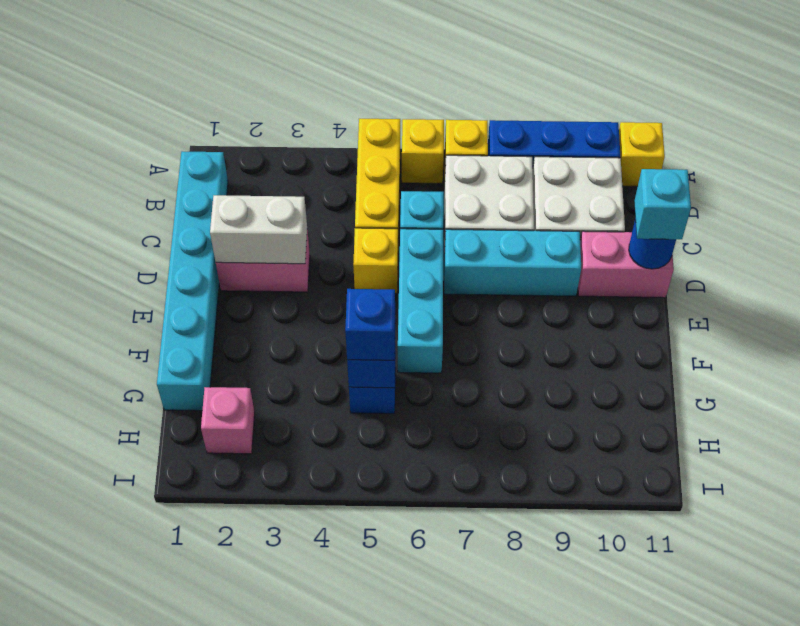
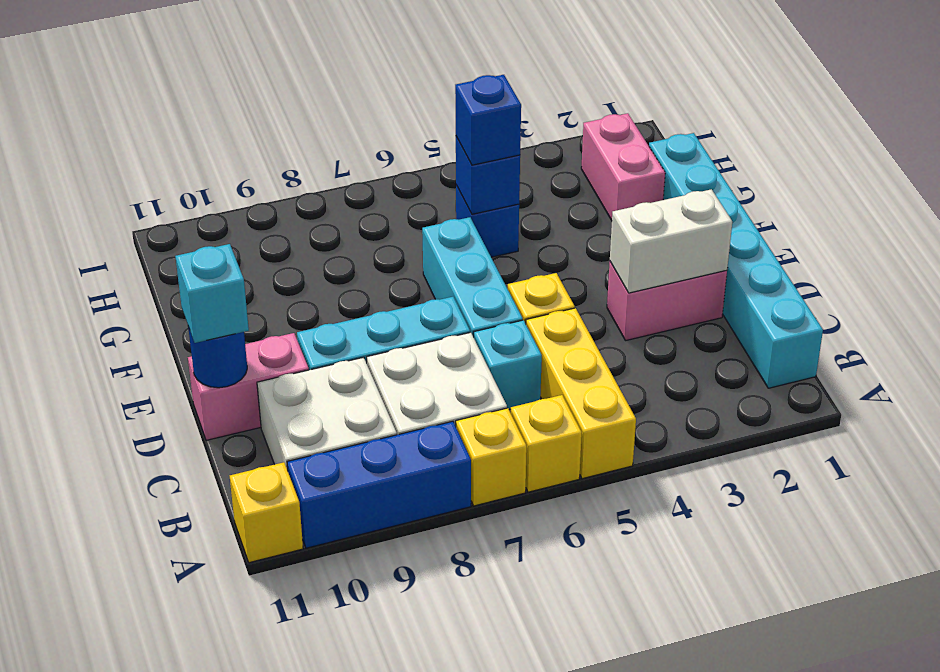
pink 1x1 brick [201,387,255,454] -> pink 1x2 brick [581,113,665,220]

